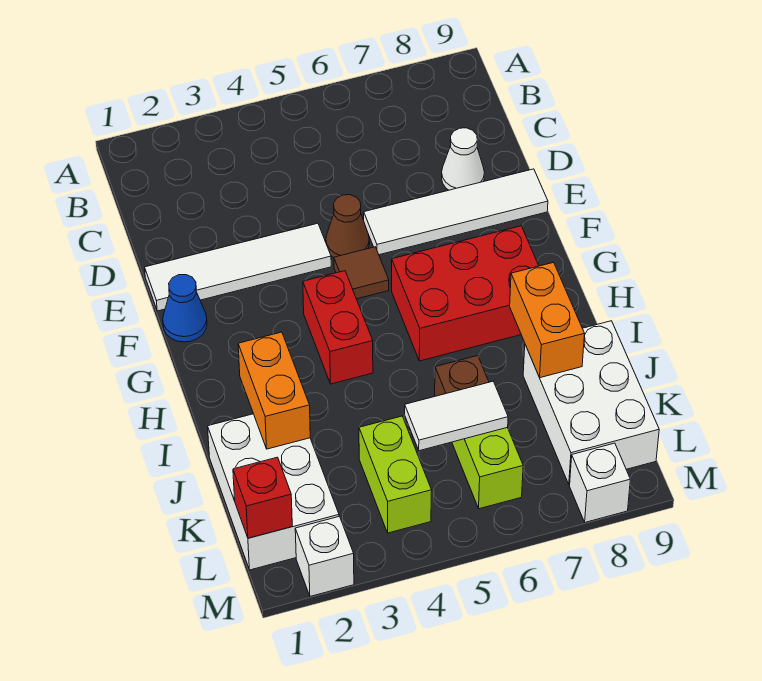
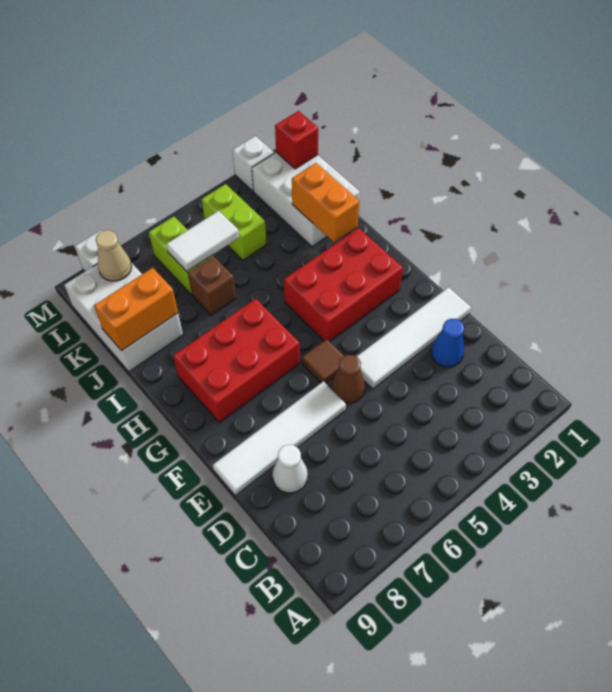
blue 1x1 cone [163,275,207,342] -> blue 1x1 cone moved to [431,319,464,367]
red 1x2 brick [303,271,373,384] -> red 2x3 brick [284,228,403,341]
orange 1x2 brick [510,262,585,378] -> orange 1x2 brick turned to [94,268,178,351]
none -> tan 1x1 cone [96,230,132,281]

